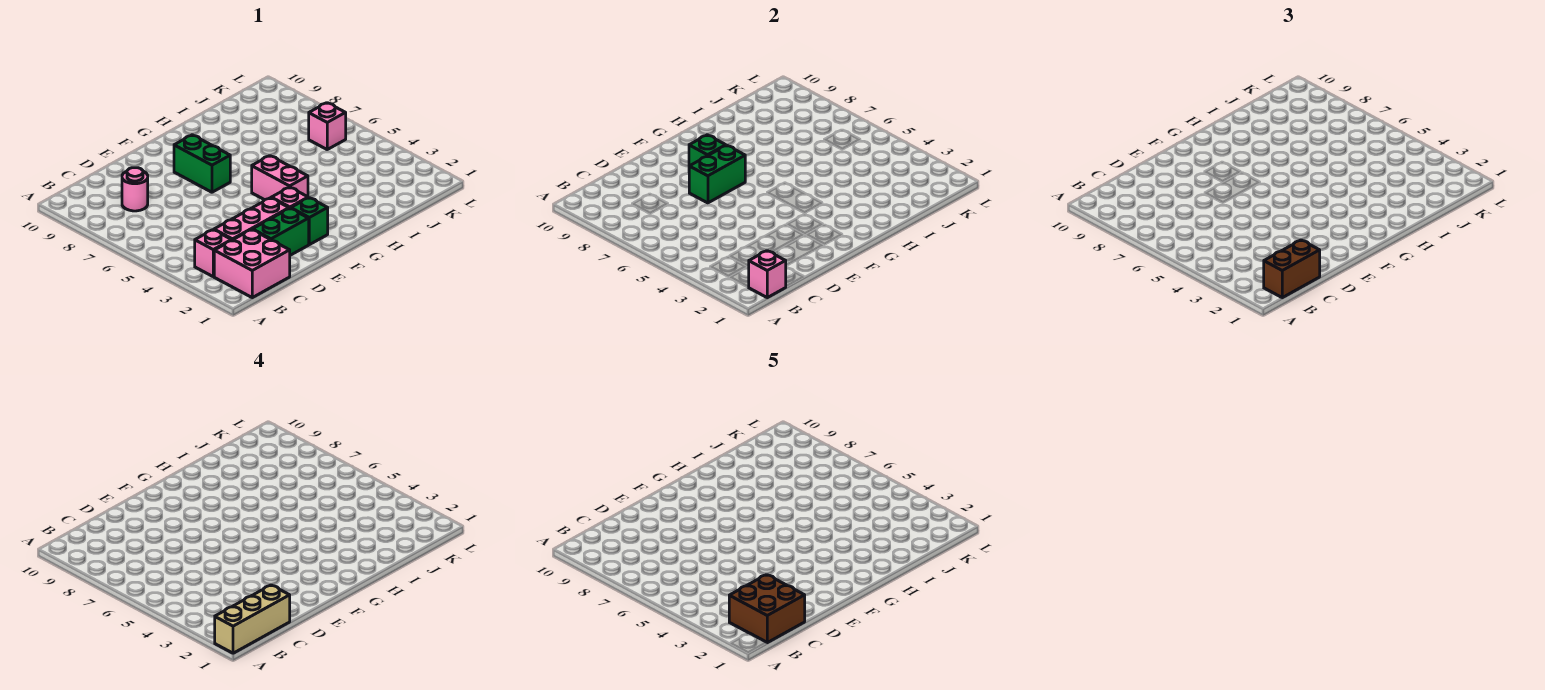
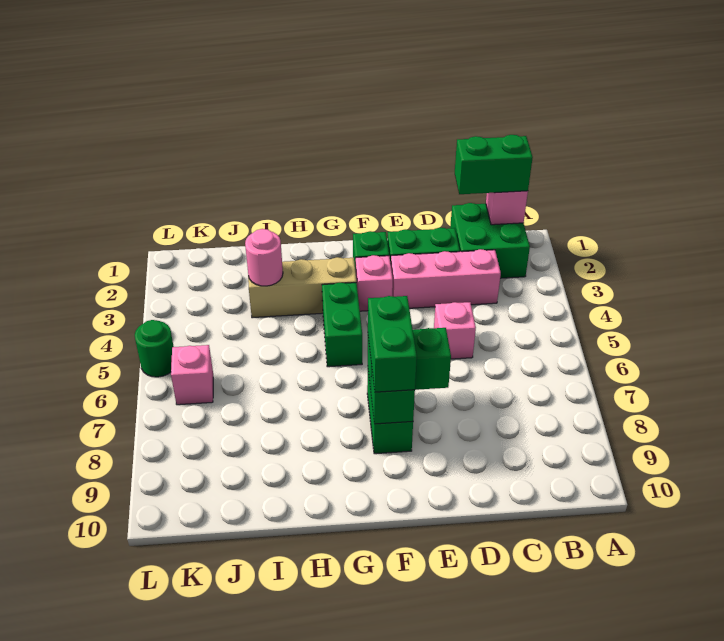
tan 1x3 brick [215,585,290,653] -> tan 1x3 brick moved to [248,257,356,318]
pink 2x2 brick [214,230,290,298] -> green 2x2 brick [450,203,530,278]
brown 1x2 brick [1264,240,1320,298] -> green 1x2 brick [455,135,533,194]
brown 2x2 brick [729,575,805,643] -> none
pink 1x1 brick [195,230,232,277] -> pink 1x1 brick moved to [434,302,476,359]
pink 1x1 round brick [122,168,148,211] -> pink 1x1 round brick moved to [245,229,283,286]
none -> green 1x2 brick [368,296,417,392]
pink 1x2 brick [252,156,308,200] -> green 1x2 brick [322,282,362,367]
none -> green 1x1 round brick [135,320,174,377]

